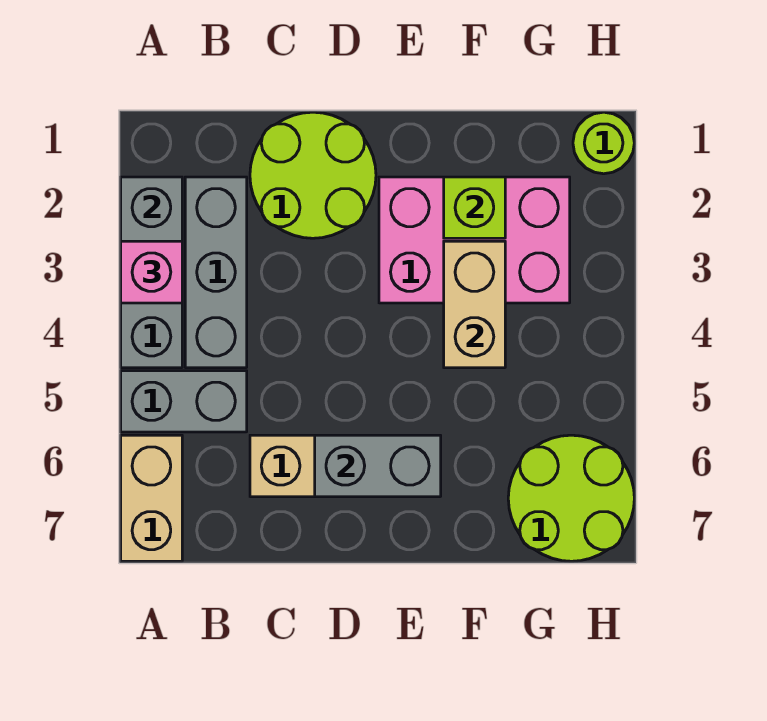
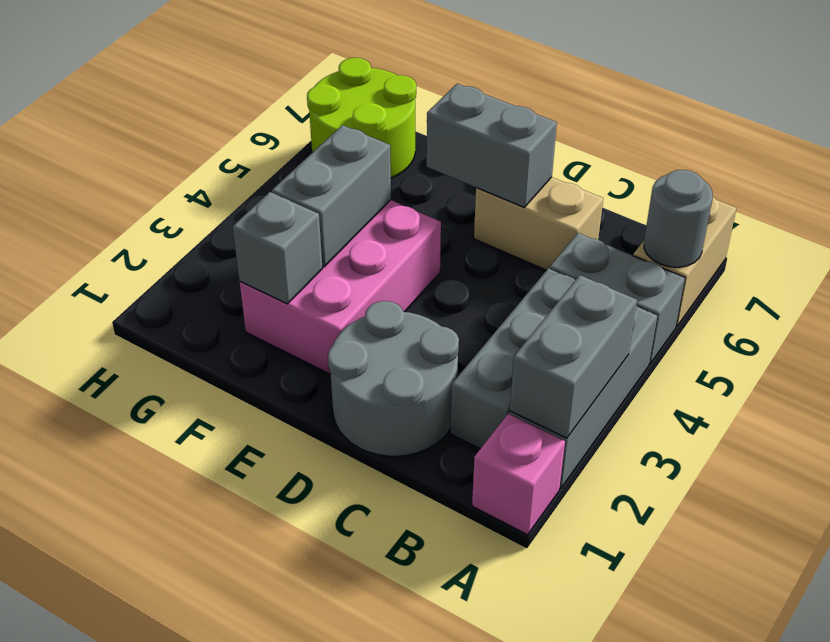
pink 1x1 brick [121,241,182,303] -> pink 1x1 brick moved to [472,414,565,535]
none -> grey 1x1 round brick [644,170,713,267]
lime 2x2 round brick [250,112,376,238] -> grey 2x2 round brick [328,301,459,456]
pink 2x3 brick [379,177,570,303] -> pink 2x3 brick turned to [240,200,441,374]
lime 1x1 brick [444,177,505,238] -> grey 1x1 brick [233,192,323,304]
tan 1x2 brick [444,241,505,368] -> grey 1x2 brick [272,125,391,267]
lime 1x1 round brick [573,112,634,174] -> none

